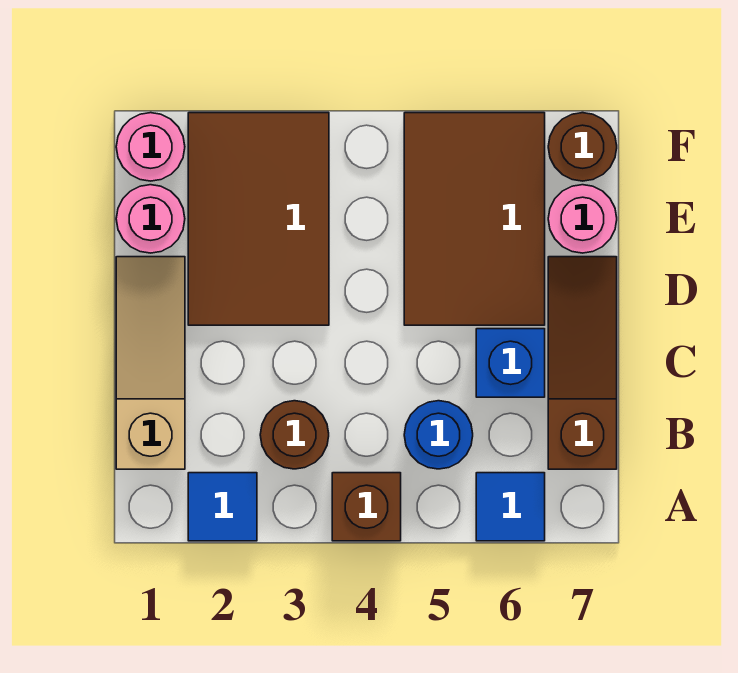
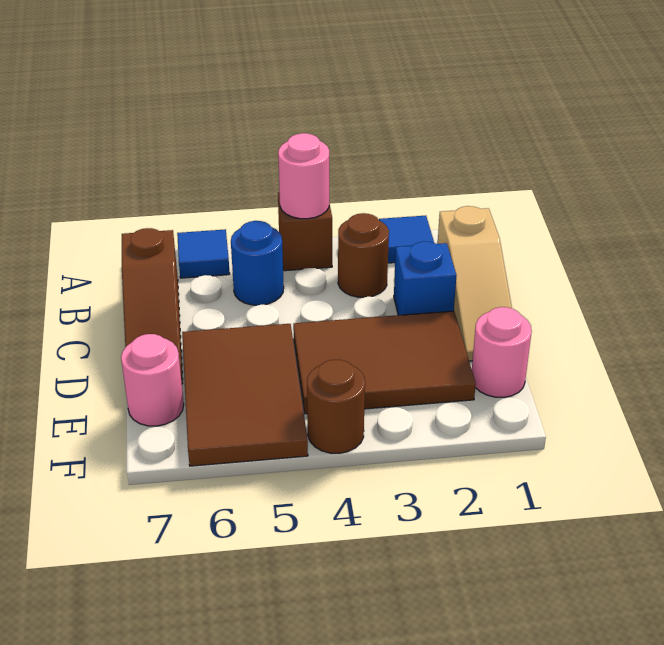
blue 1x1 brick [476,329,545,397] -> blue 1x1 brick moved to [394,241,457,315]
brown 2x3 tile [188,113,329,325] -> brown 2x3 tile turned to [293,311,476,414]
pink 1x1 round brick [116,113,185,181] -> pink 1x1 round brick moved to [278,133,329,219]
brown 1x1 round brick [548,113,617,181] -> brown 1x1 round brick moved to [307,360,365,453]

